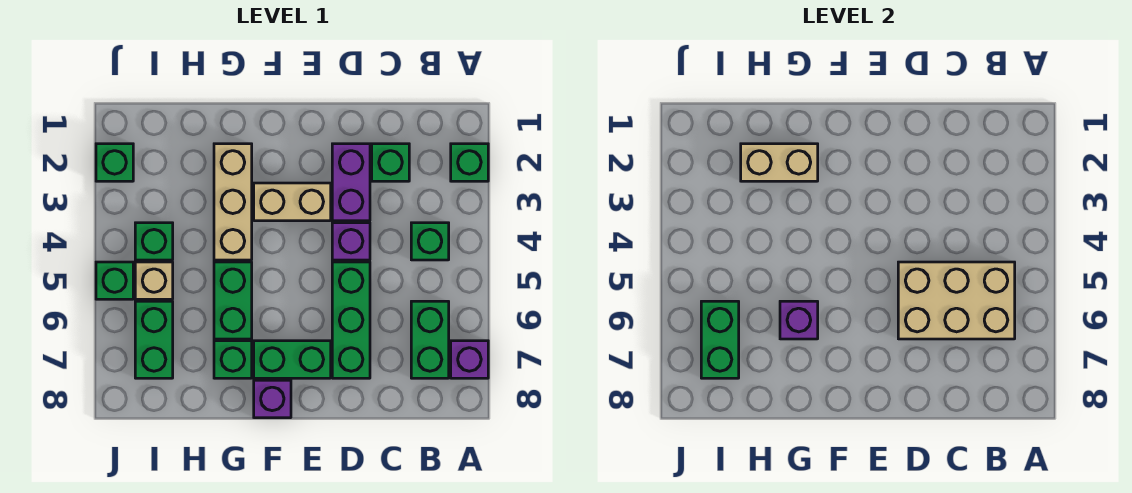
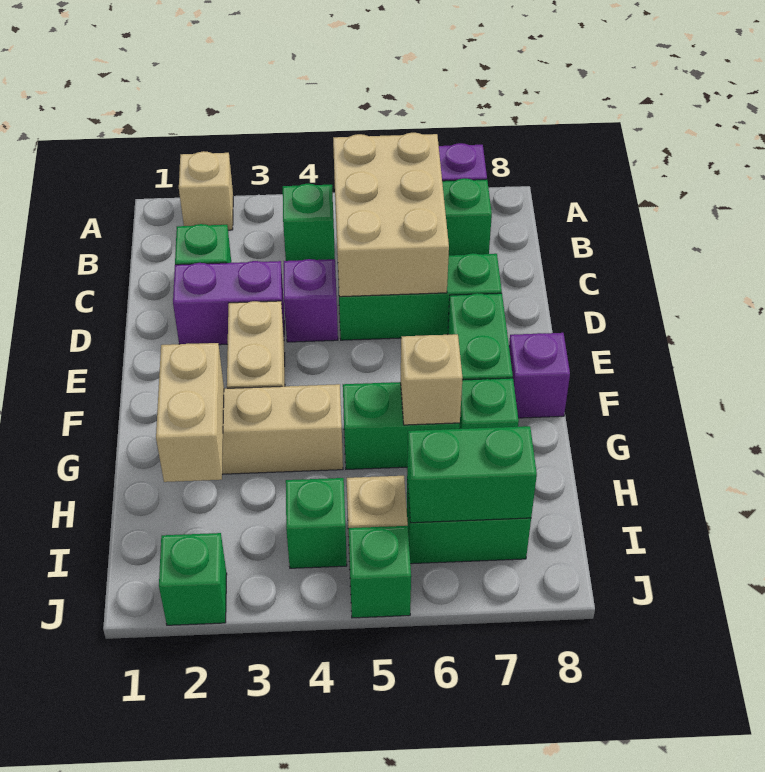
green 1x1 brick [451,144,488,181] -> tan 1x1 brick [179,151,233,230]
purple 1x1 brick [780,301,818,339] -> tan 1x1 brick [401,334,463,425]

